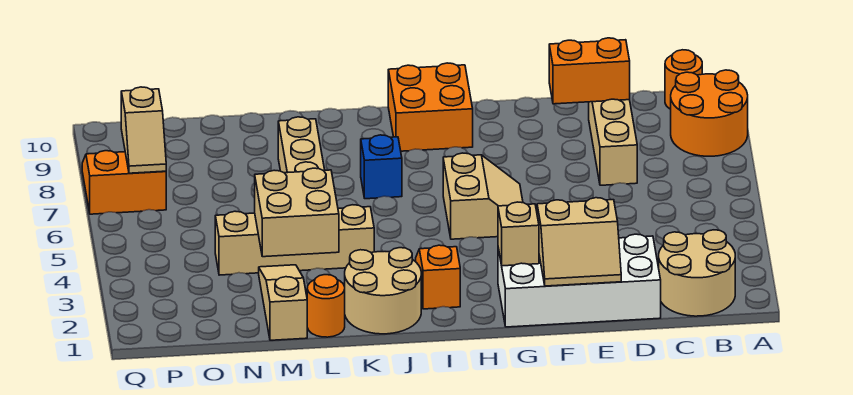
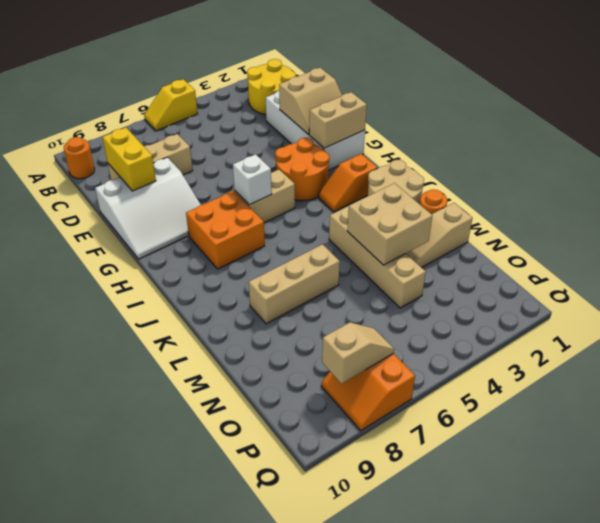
none -> yellow 1x2 slope [144,79,198,131]
orange 2x2 round brick [671,70,748,156] -> orange 2x2 round brick moved to [275,138,329,201]
tan 2x2 round brick [659,230,735,316] -> yellow 2x2 round brick [247,59,296,115]
orange 1x2 brick [549,38,630,104] -> yellow 1x2 brick [102,128,156,191]
tan 2x2 slope [537,198,621,286] -> tan 2x2 slope turned to [279,68,342,135]
none -> white 3x3 slope [95,157,201,259]
tan 1x1 brick [498,202,539,266] -> tan 1x2 brick [309,92,367,148]
none -> white 1x1 brick [233,154,272,205]
orange 2x2 brick [388,63,473,151] -> orange 2x2 brick moved to [186,191,265,269]
blue 1x1 brick [361,135,402,199] -> none

